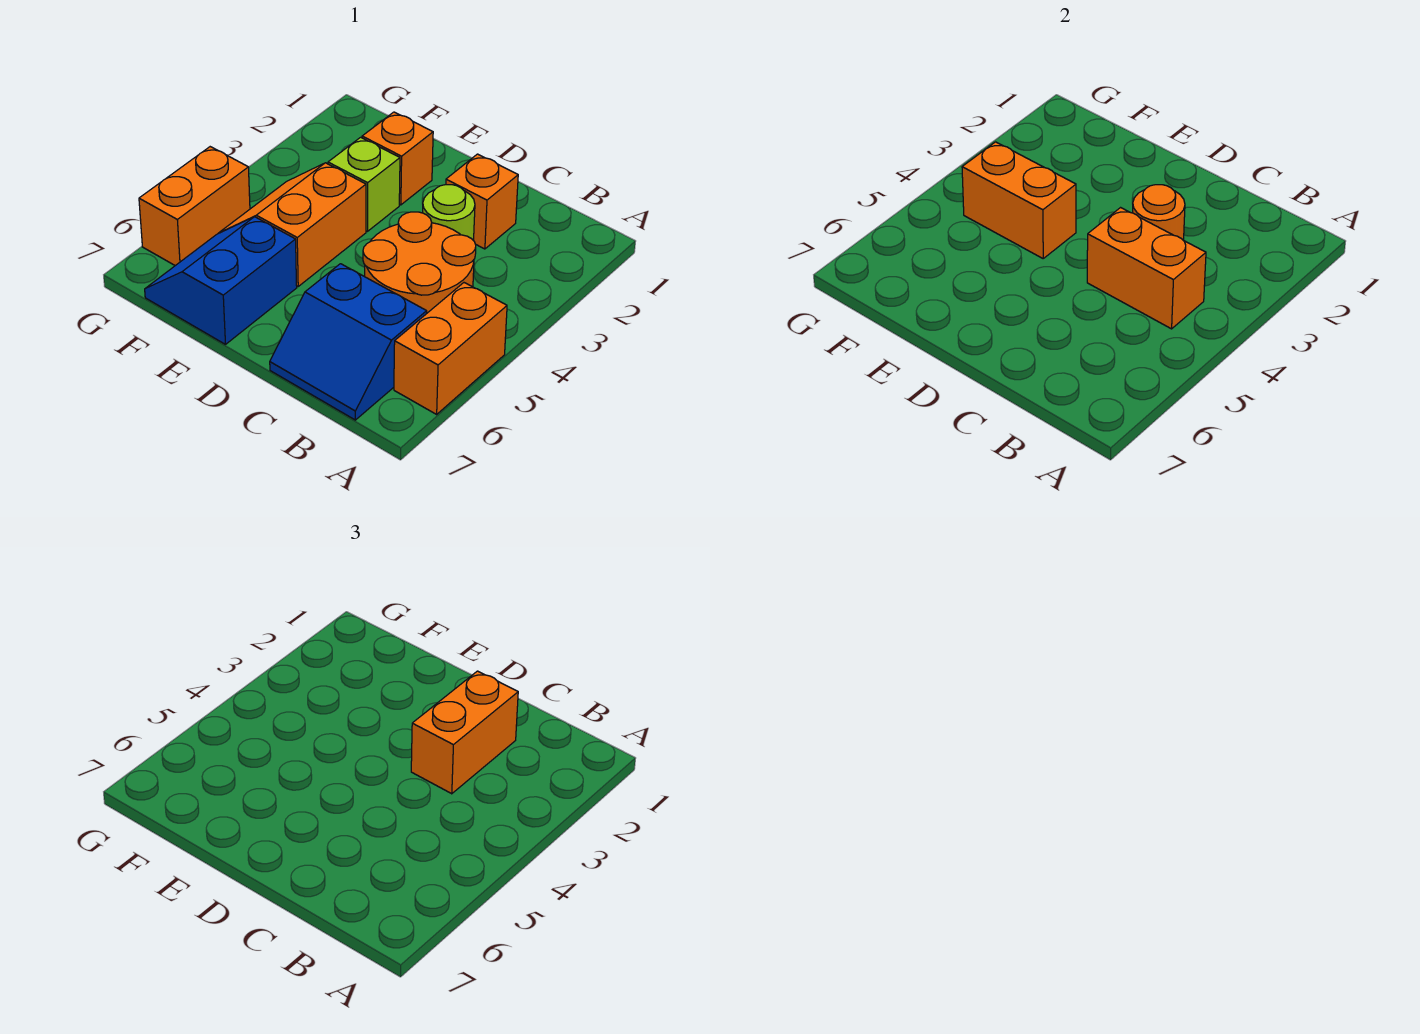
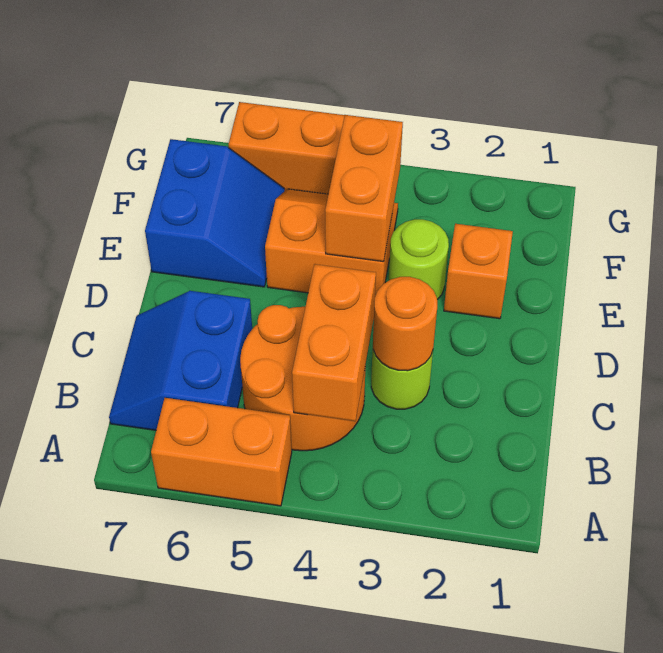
orange 1x1 brick [446,154,518,249] -> none
orange 1x2 brick [411,671,518,794] -> none
lime 1x1 brick [328,137,400,231] -> lime 1x1 round brick [389,219,449,300]
blue 2x2 slope [145,217,297,344] -> blue 2x2 slope turned to [145,139,285,287]

